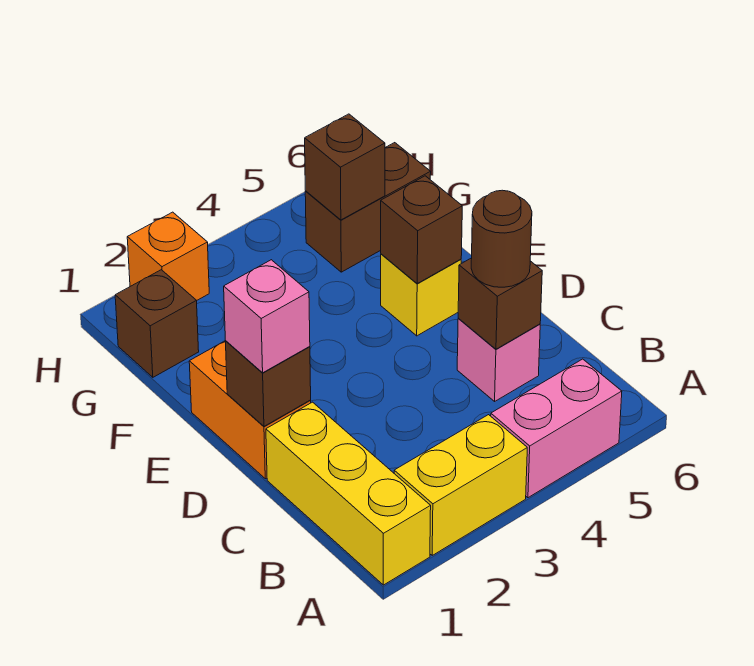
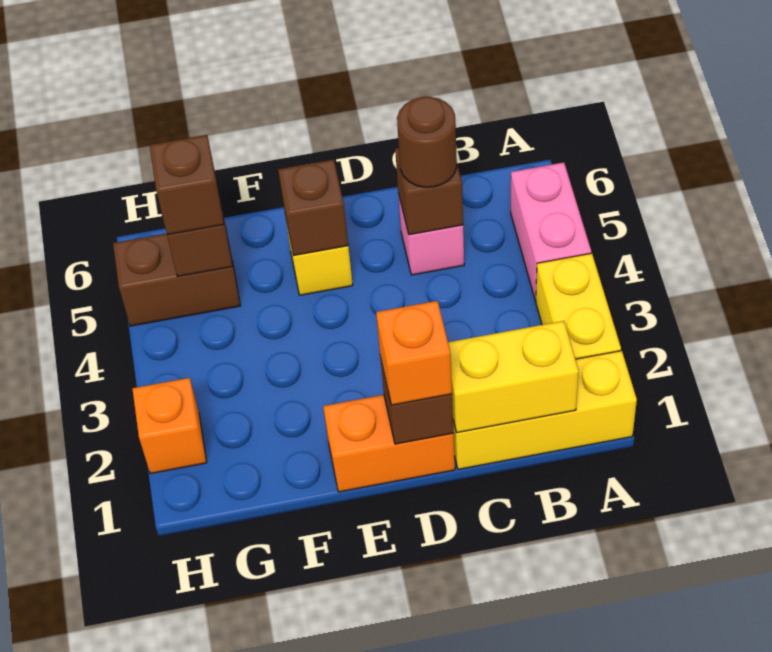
none -> yellow 1x2 brick [448,321,579,433]
pink 1x1 brick [224,260,310,373] -> orange 1x1 brick [376,301,452,405]
brown 1x1 brick [115,270,199,377] -> brown 1x1 brick moved to [149,135,224,235]
brown 1x2 brick [305,143,431,272] -> brown 1x2 brick turned to [113,233,240,326]

